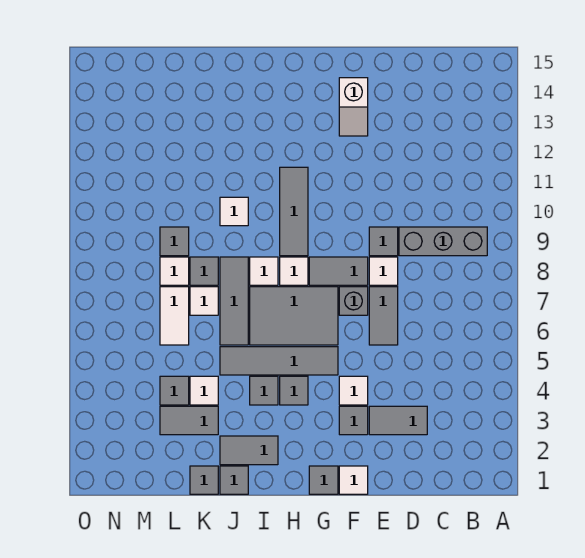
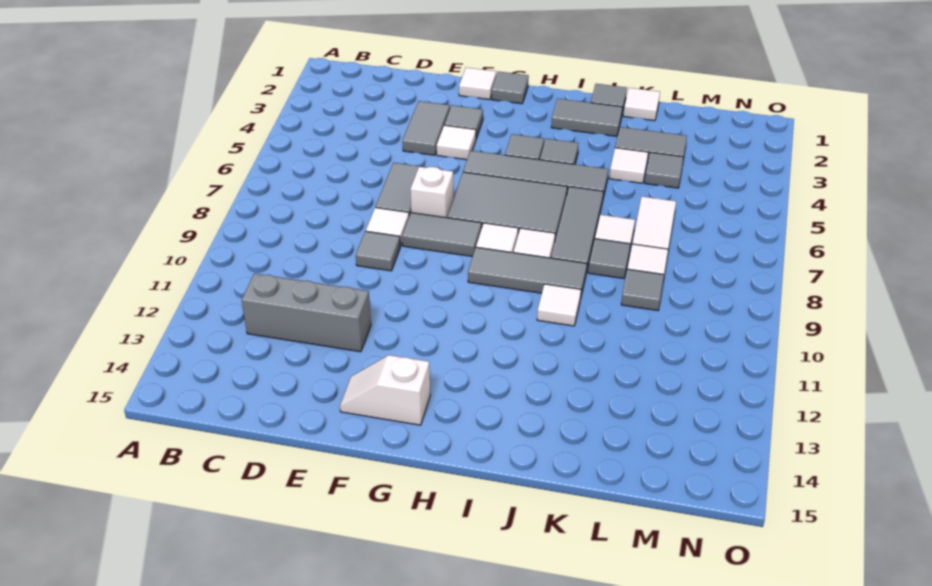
grey 1x3 brick [399,227,487,256] -> grey 1x3 brick moved to [242,274,371,352]
grey 1x2 tile [369,406,427,435] -> grey 1x2 tile turned to [403,101,450,155]
grey 1x1 brick [339,287,368,315] -> white 1x1 brick [410,167,453,218]
white 1x2 slope [339,78,368,136] -> white 1x2 slope turned to [340,355,430,425]
grey 1x3 tile [280,167,308,256] -> grey 1x3 tile turned to [468,247,587,299]
grey 1x1 tile [190,466,218,494] -> white 1x1 tile [623,88,660,121]

